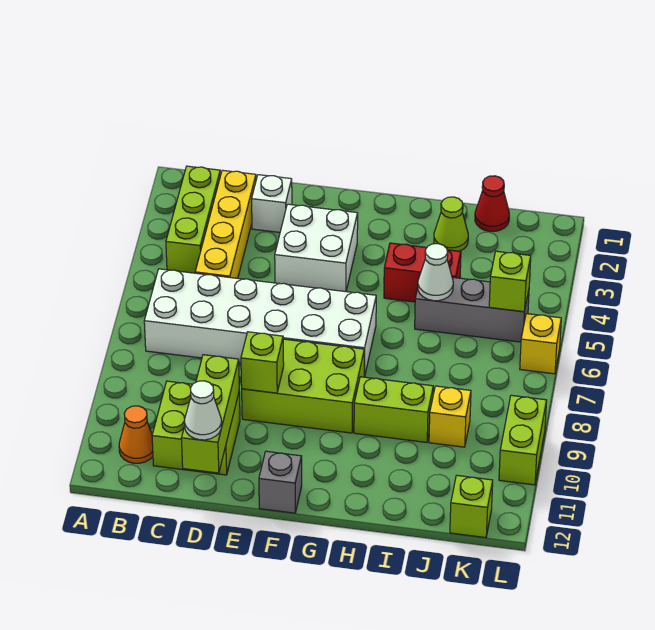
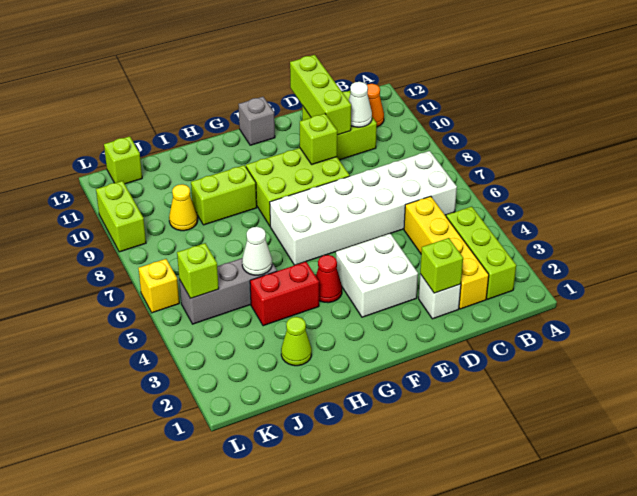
none -> lime 1x1 brick [420,238,463,293]
white 1x1 cone [185,381,222,440] -> white 1x1 cone moved to [348,82,372,127]
red 1x1 cone [475,176,509,231] -> red 1x1 cone moved to [316,255,342,303]
yellow 1x1 brick [429,386,471,447] -> yellow 1x1 cone [169,184,198,231]

